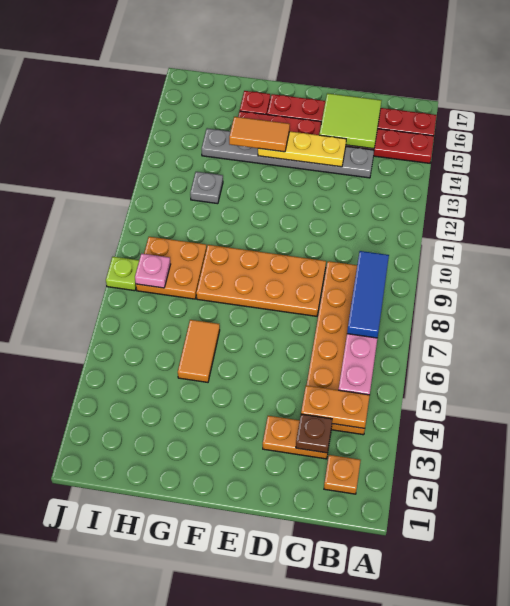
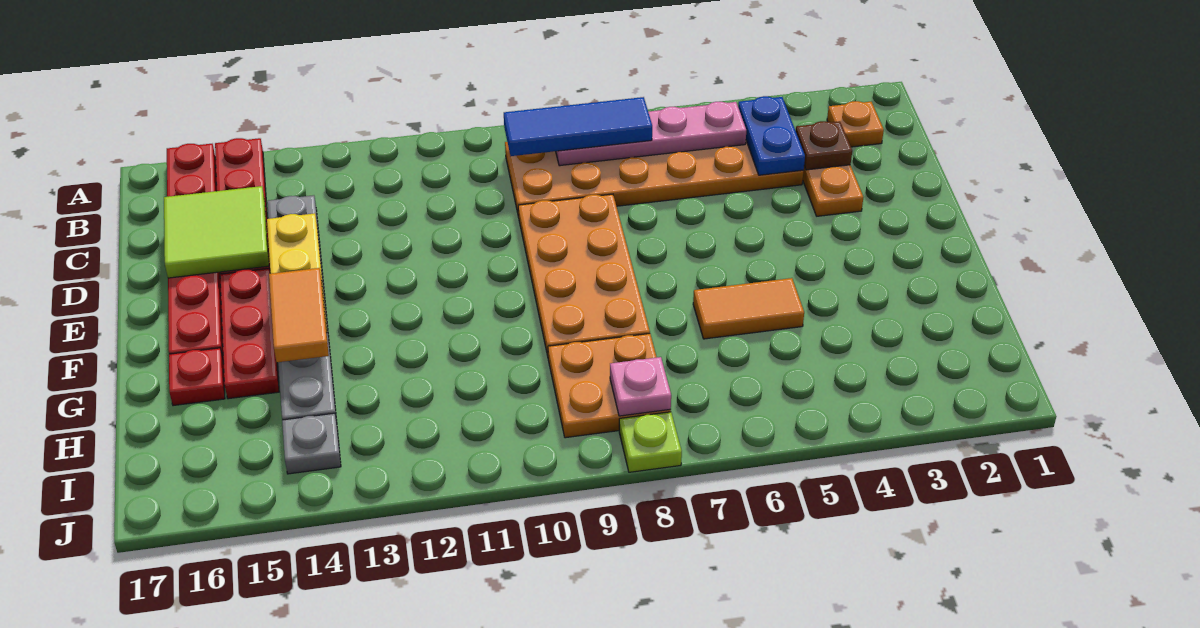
orange 1x2 plate [301,386,370,428] -> blue 1x2 plate [738,96,805,175]
grey 1x1 plate [190,172,223,204] -> grey 1x1 plate moved to [282,413,341,474]

